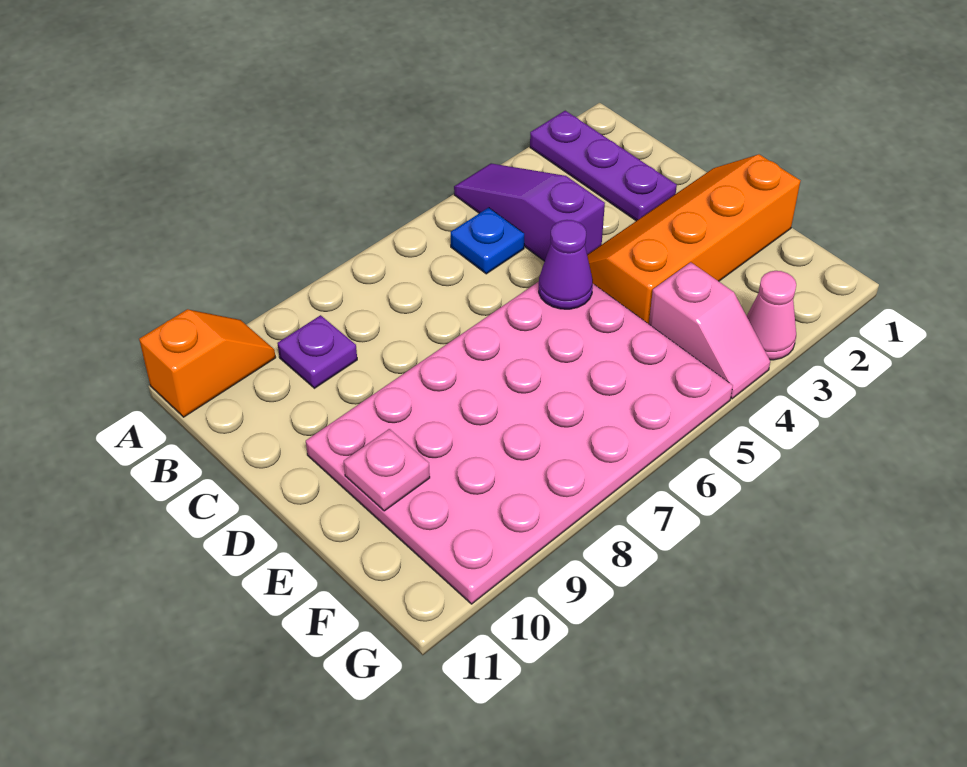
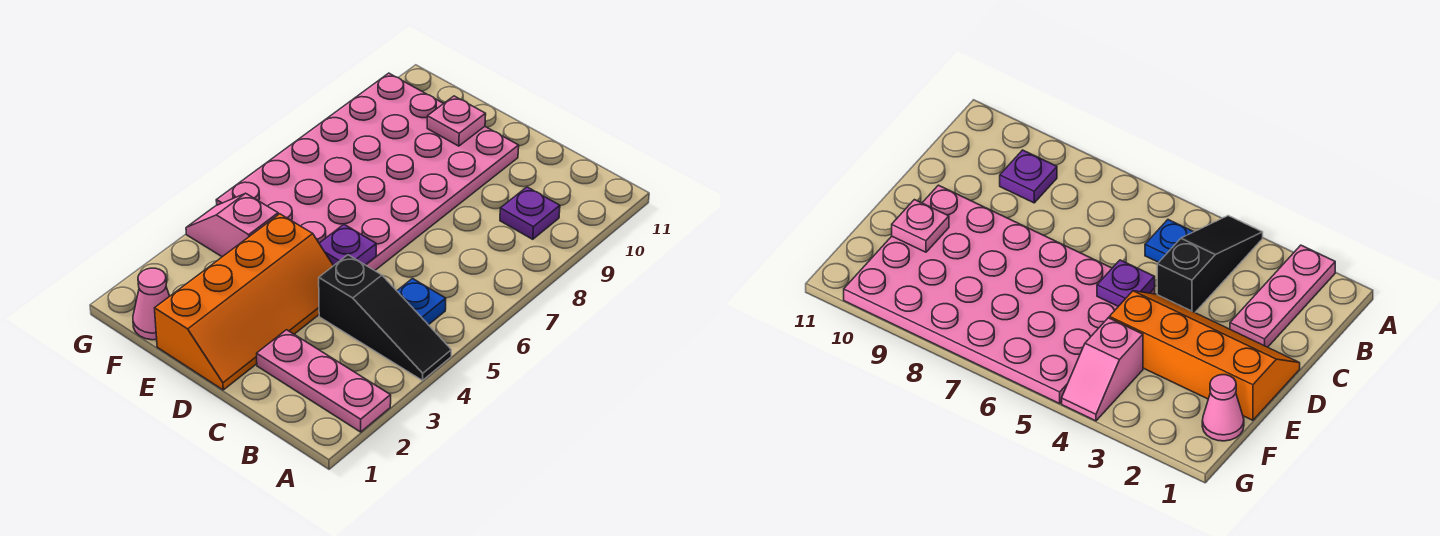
purple 1x3 plate [530,111,677,221] -> pink 1x3 plate [257,330,391,432]
purple 1x3 slope [454,163,605,261] -> black 1x3 slope [319,255,451,380]
orange 1x2 slope [139,309,276,417] -> none
purple 1x1 cone [539,220,593,309] -> purple 1x1 plate [319,225,376,266]
pink 1x1 cone [747,271,796,360] -> pink 1x1 cone moved to [133,268,170,340]

